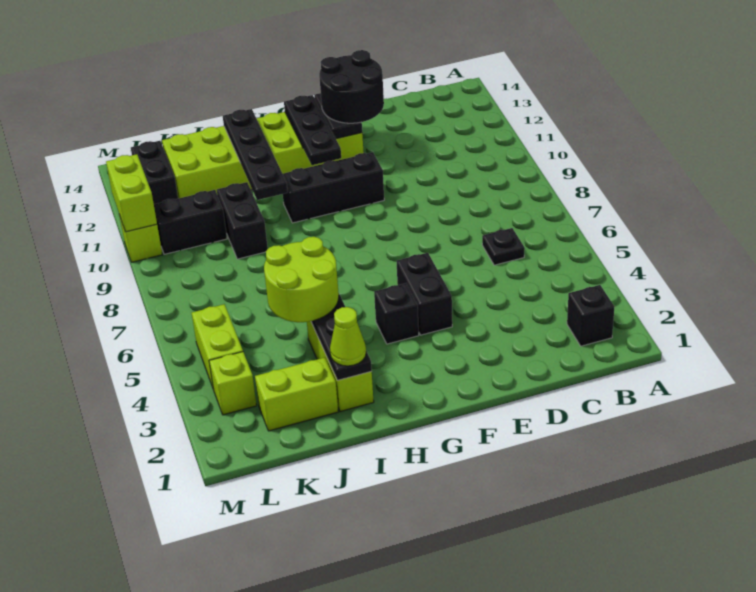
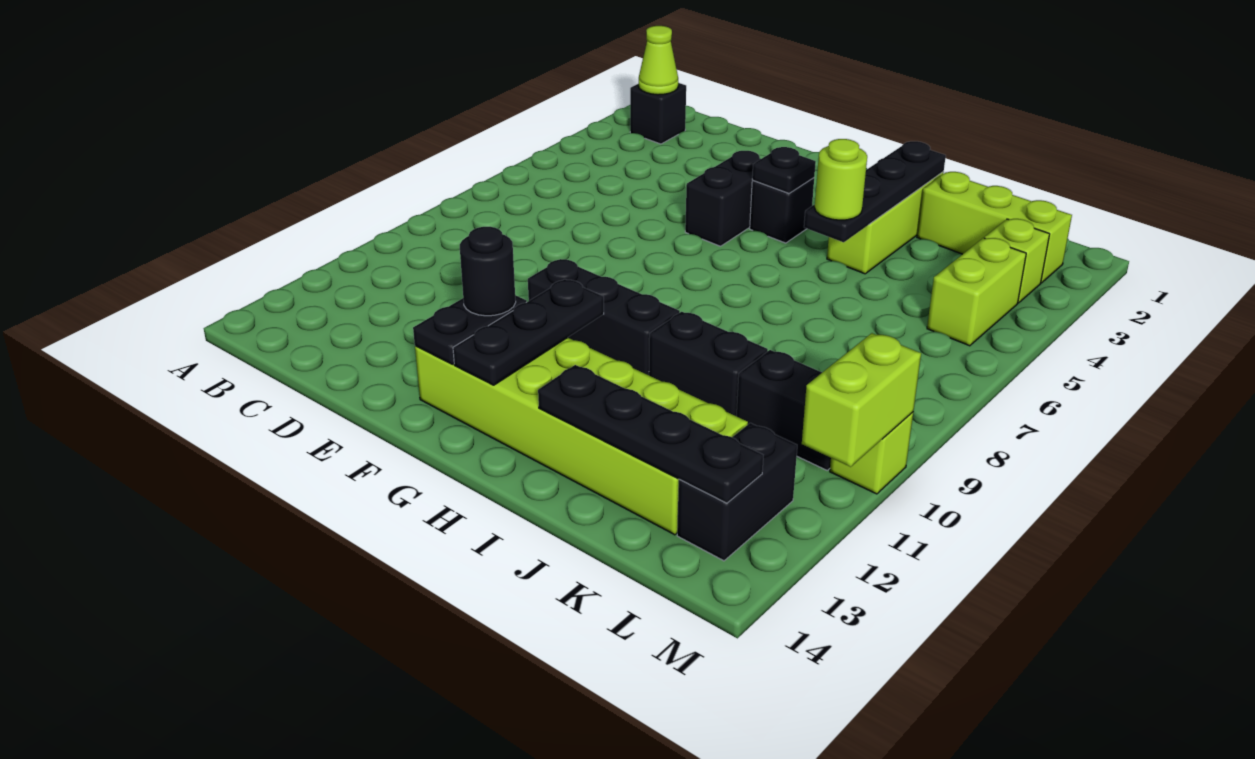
black 1x1 plate [482,228,525,265] -> black 1x1 plate moved to [752,147,816,193]
black 2x2 round brick [319,50,384,123] -> black 1x1 round brick [460,227,516,316]
lime 1x1 cone [330,307,366,366] -> lime 1x1 cone moved to [639,26,678,95]
lime 2x2 round brick [264,237,339,322] -> lime 1x1 round brick [815,139,867,220]
black 1x4 plate [223,109,288,200] -> black 1x4 plate turned to [538,365,763,503]
lime 1x2 brick [255,358,338,431] -> lime 1x3 brick [917,172,1072,283]
black 1x2 brick [217,182,268,259] -> black 1x2 brick turned to [649,312,768,416]

